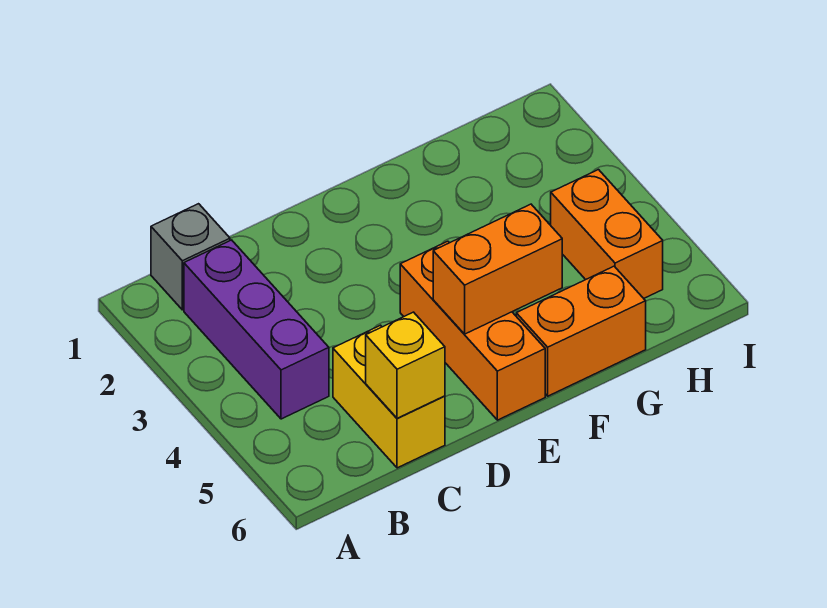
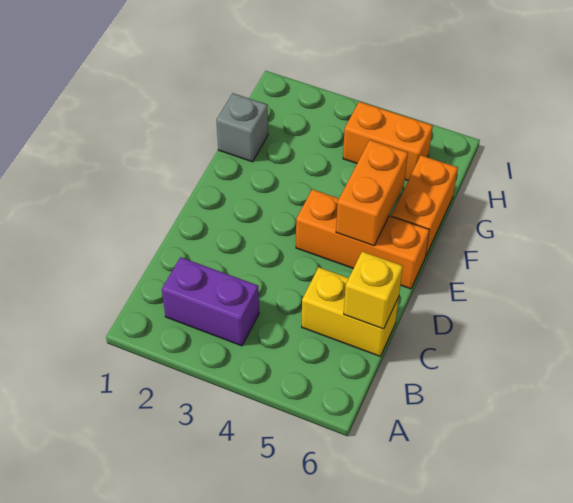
grey 1x1 brick [151,204,230,310] -> grey 1x1 brick moved to [216,93,268,162]
purple 1x3 brick [184,240,329,419] -> purple 1x2 brick [162,257,259,346]

